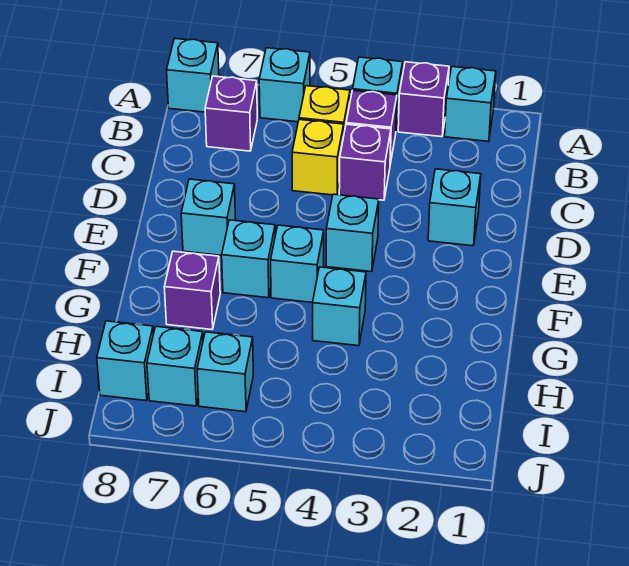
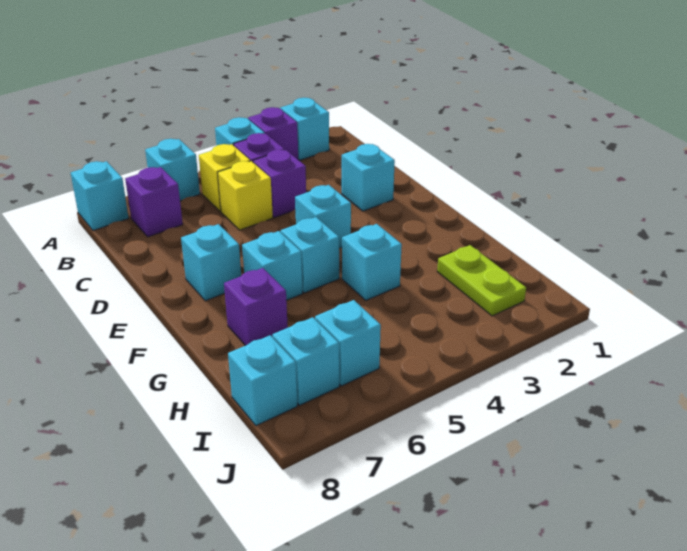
none -> lime 1x2 plate [437,245,526,316]

